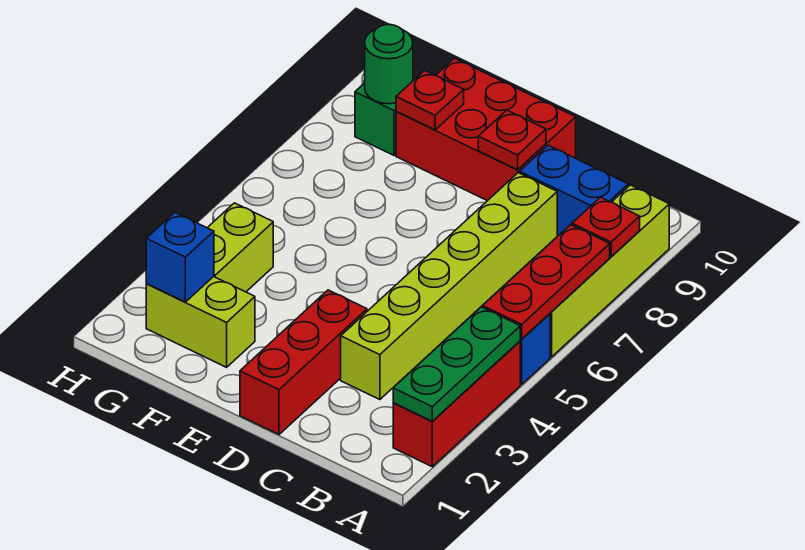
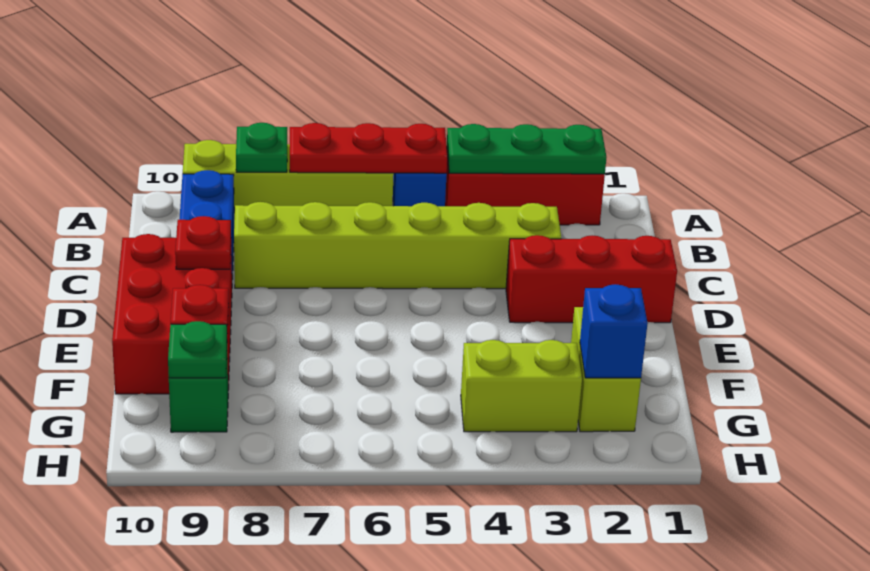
red 1x1 plate [572,197,640,257] -> green 1x1 plate [236,123,287,172]
green 1x1 round brick [365,25,413,104] -> green 1x1 plate [168,321,227,378]

